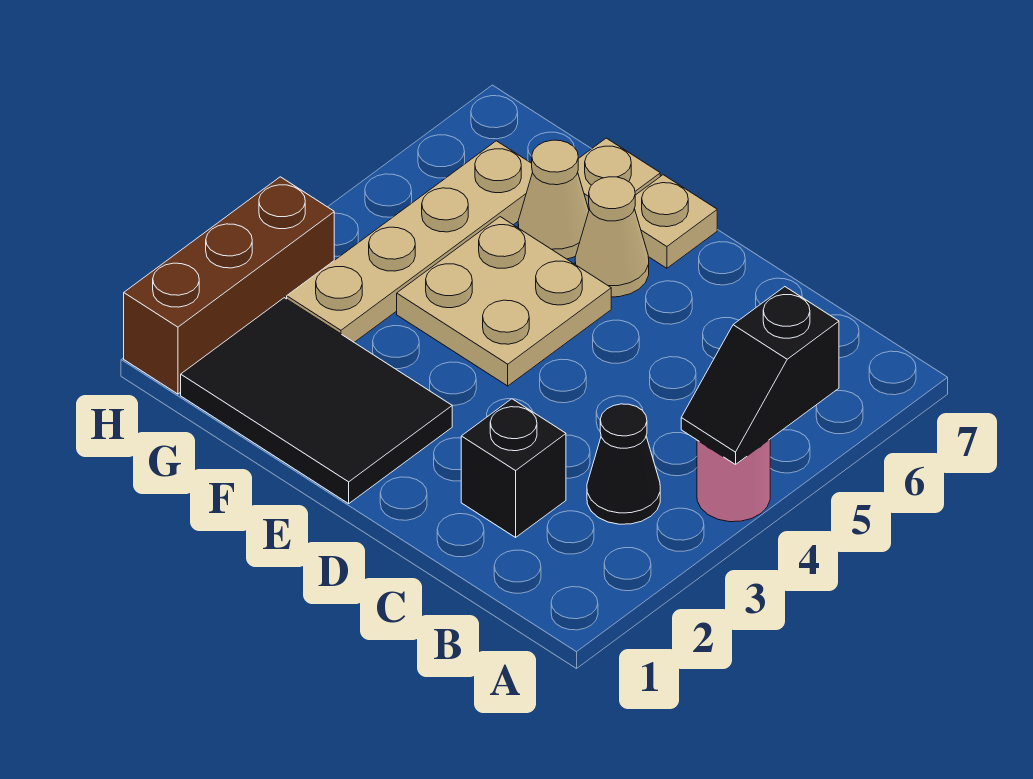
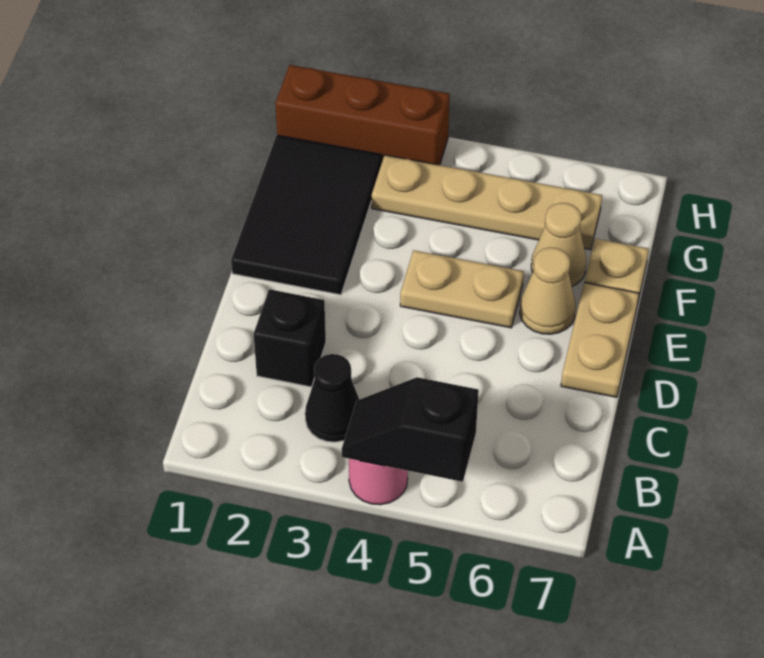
tan 2x2 plate [397,217,611,386] -> tan 1x2 plate [400,250,524,328]
tan 1x1 plate [635,175,717,268] -> tan 1x2 plate [561,283,639,397]

